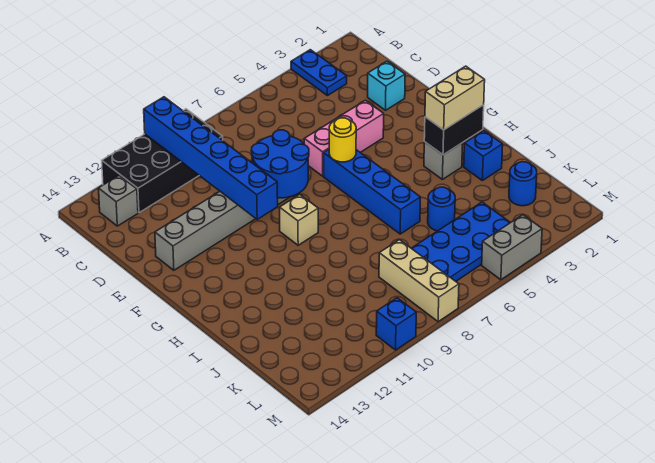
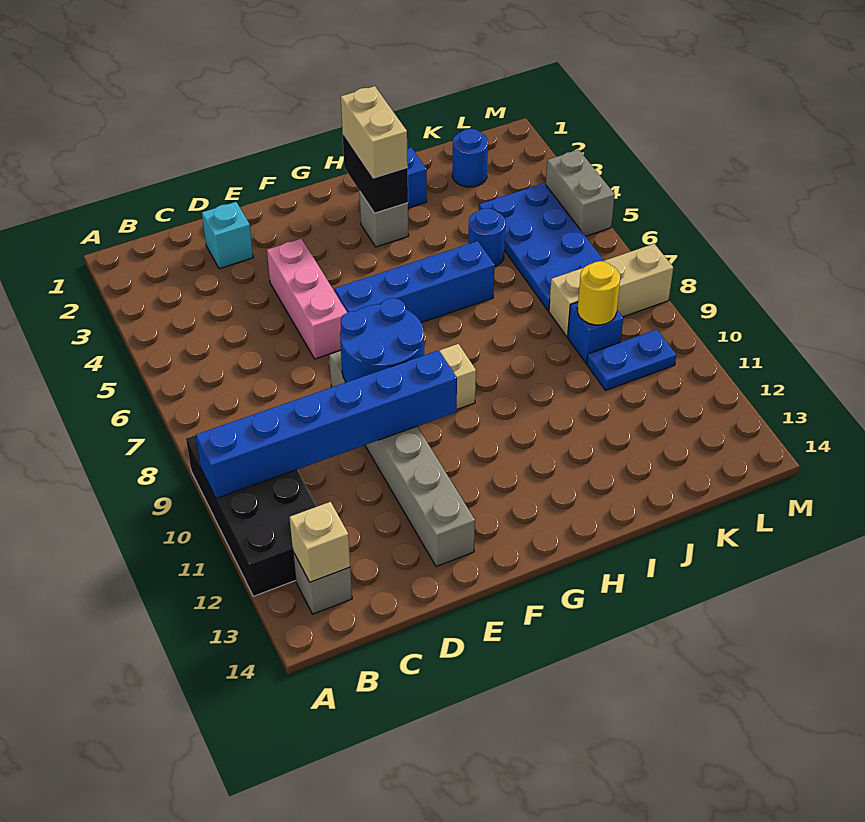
blue 1x2 plate [291,50,347,96] -> blue 1x2 plate moved to [587,329,676,390]
none -> tan 1x1 brick [289,502,350,582]
yellow 1x1 round brick [329,118,356,162] -> yellow 1x1 round brick moved to [577,261,620,325]
blue 1x1 brick [376,298,416,350] -> blue 1x1 brick moved to [568,302,623,363]

